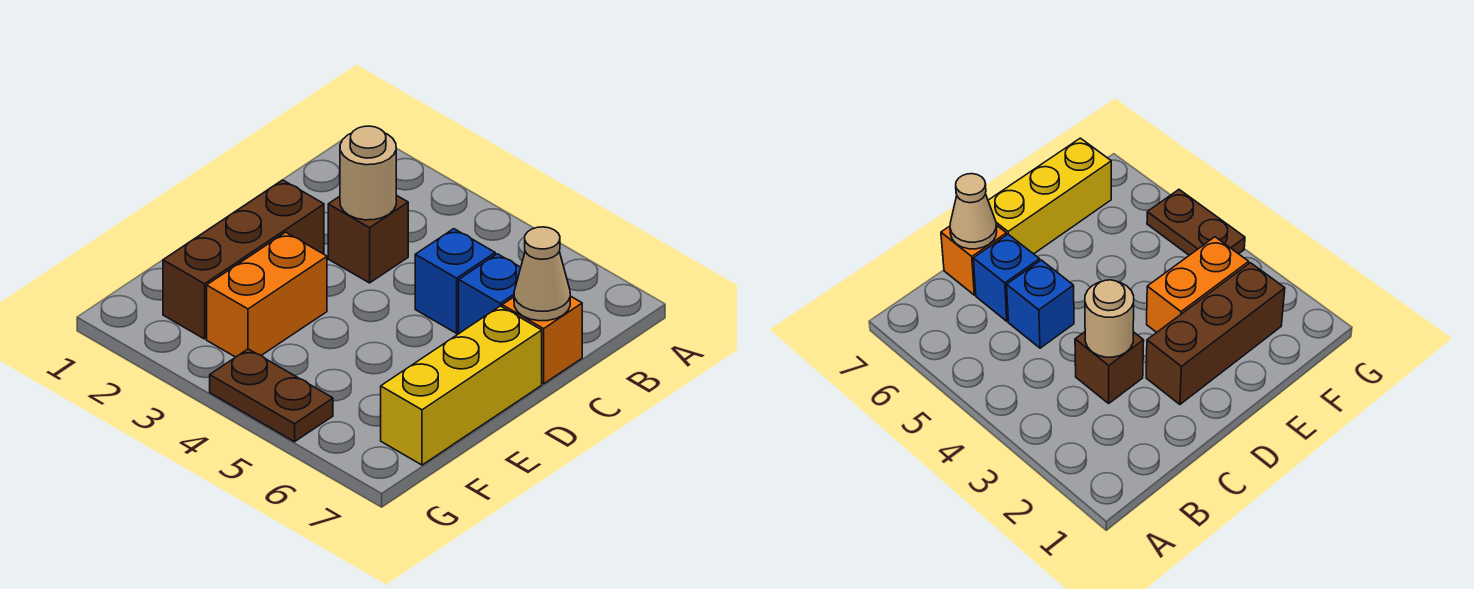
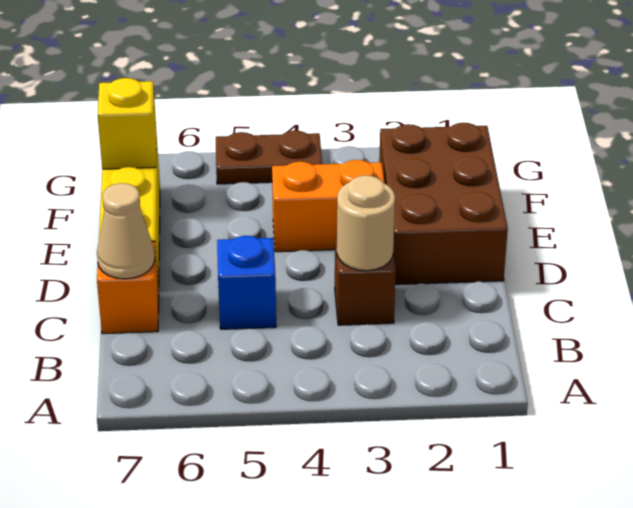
blue 1x1 brick [459,254,521,333] -> none
brown 1x3 brick [163,180,324,339] -> brown 2x3 brick [379,123,508,285]
orange 1x2 brick [207,232,327,357] -> orange 1x2 brick turned to [272,160,384,252]
none -> yellow 1x1 brick [98,78,157,169]

